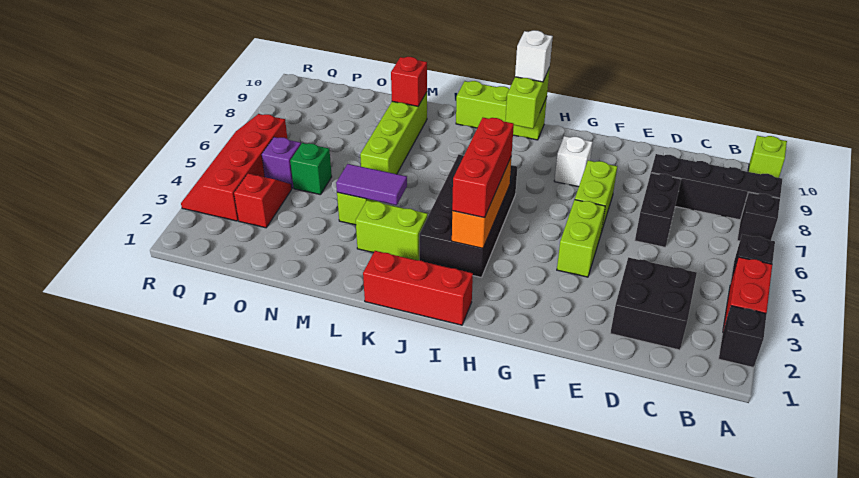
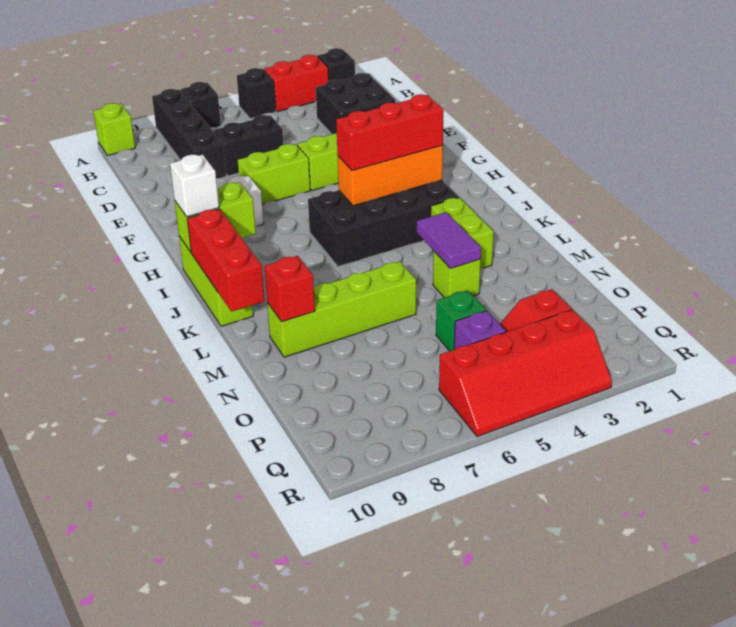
red 1x3 brick [363,251,473,325] -> red 1x3 brick moved to [187,209,265,312]

